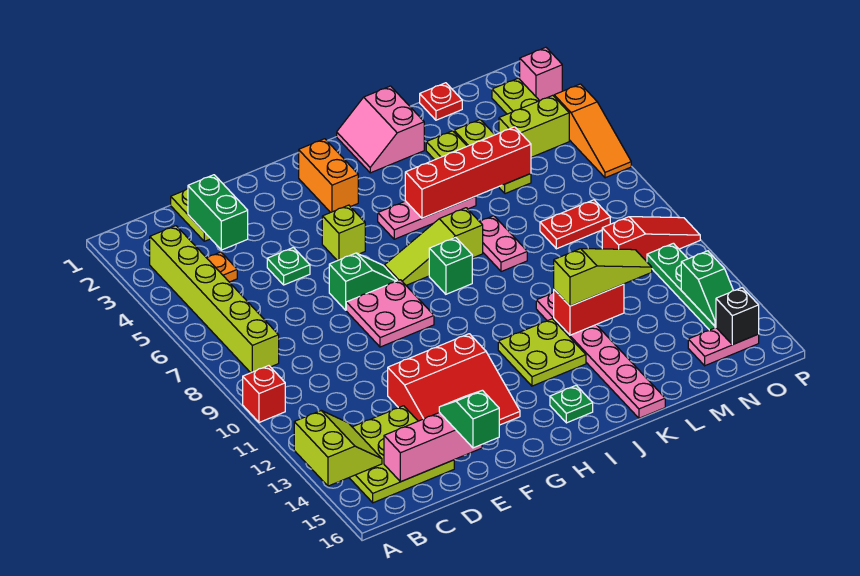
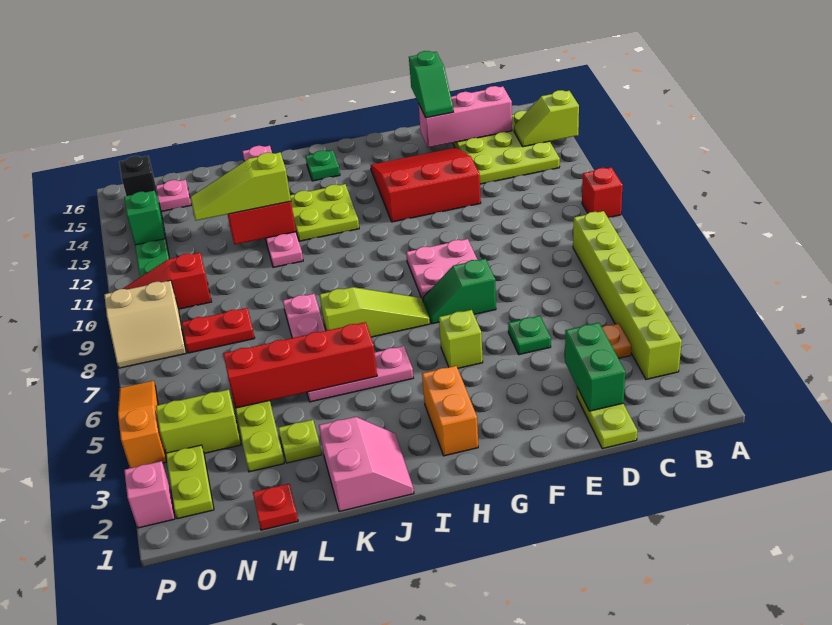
lime 2x2 slope [294,411,382,486] -> lime 1x2 slope [514,90,579,147]
green 1x1 brick [429,237,472,294] -> none
none -> tan 2x2 slope [104,280,186,368]

